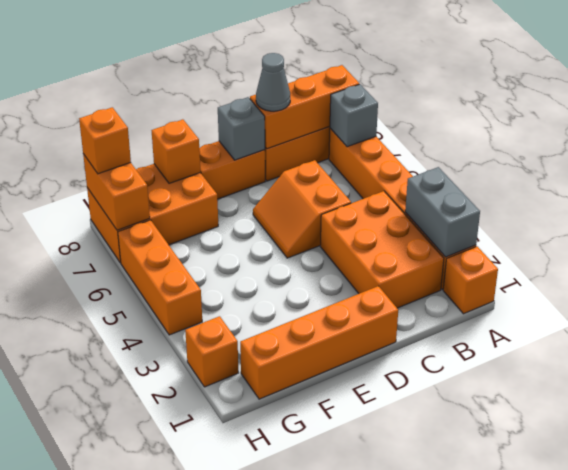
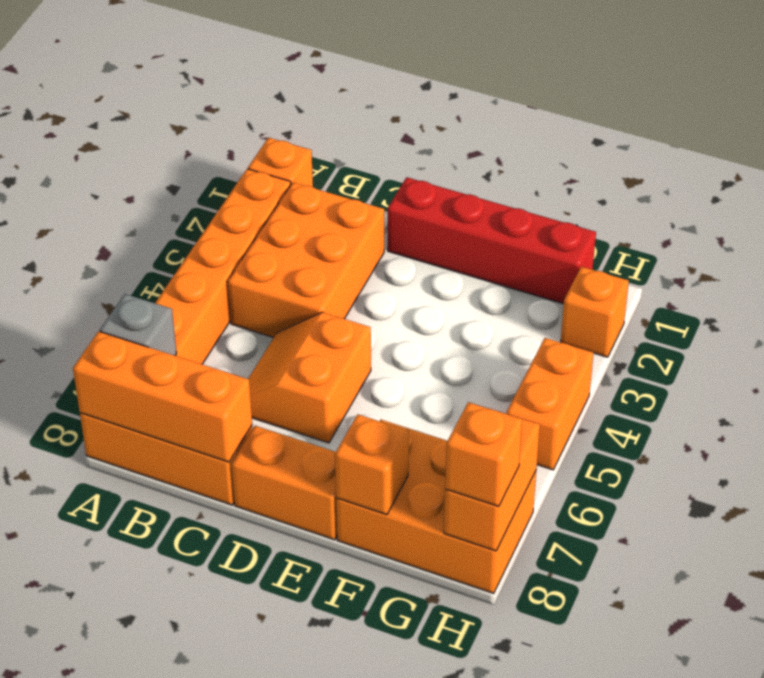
grey 1x2 brick [405,167,480,257] -> none
orange 2x2 slope [253,160,351,258] -> orange 2x2 slope turned to [248,312,371,443]
grey 1x1 cone [256,53,290,111] -> none
orange 1x4 brick [240,286,398,399] -> red 1x4 brick [388,177,596,304]
grey 1x1 brick [218,97,265,160] -> none
orange 1x3 brick [118,220,202,335] -> orange 1x2 brick [507,338,594,470]

